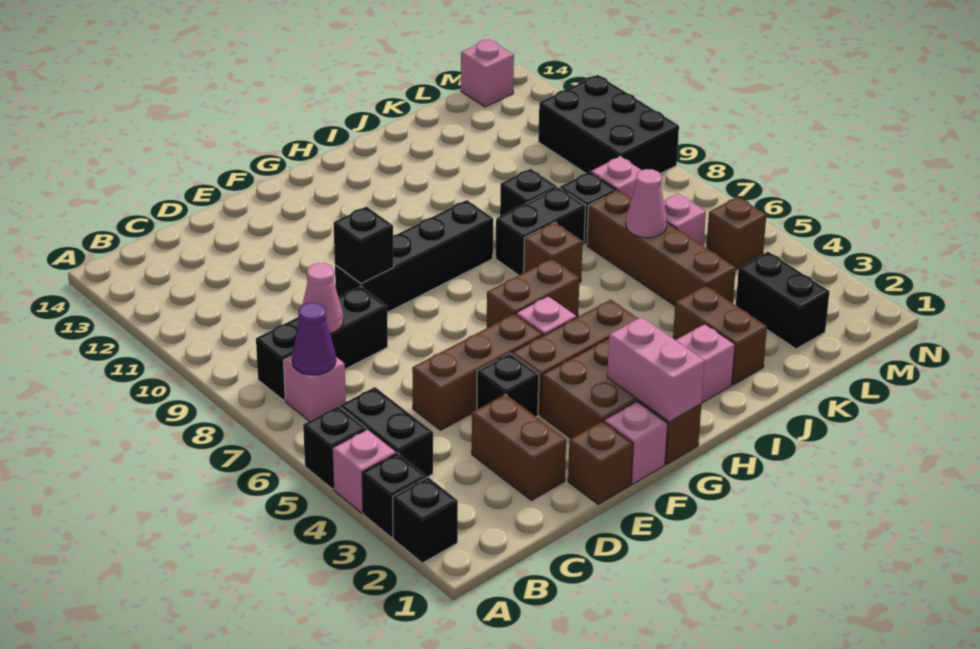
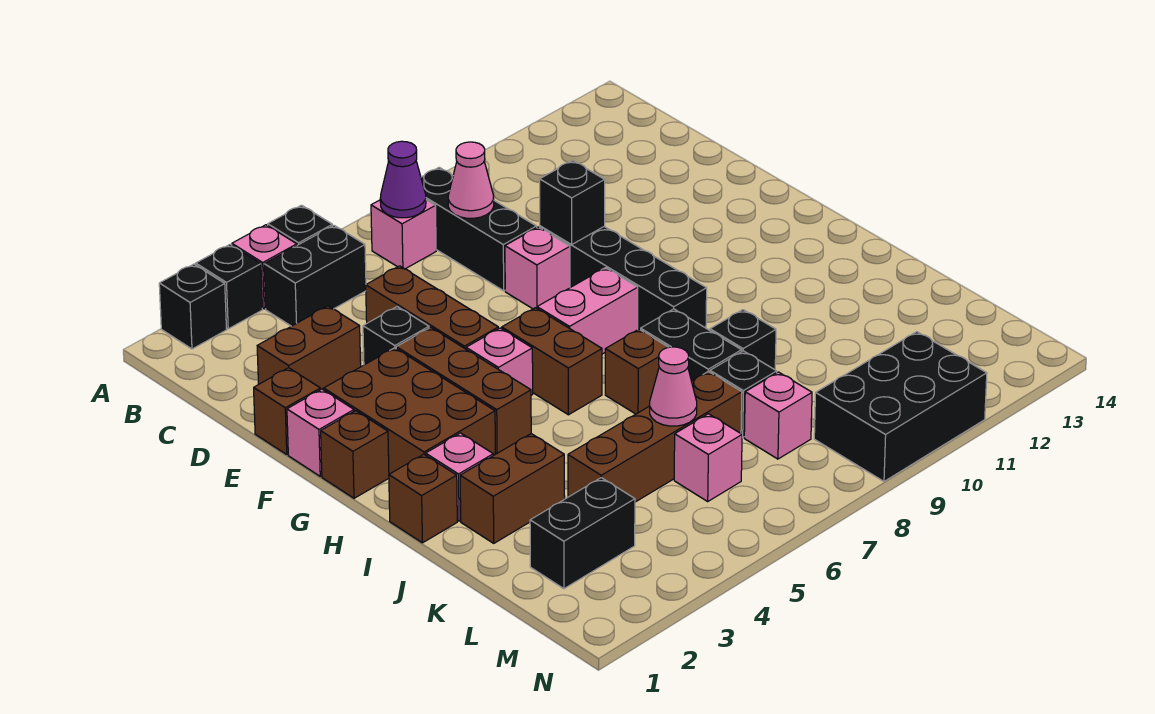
pink 1x2 brick [607,317,705,422] -> pink 1x2 brick moved to [537,268,638,354]
brown 1x1 brick [706,197,766,270] -> brown 1x1 brick moved to [389,454,457,543]
pink 1x1 brick [461,39,514,107] -> pink 1x1 brick moved to [505,227,570,309]

